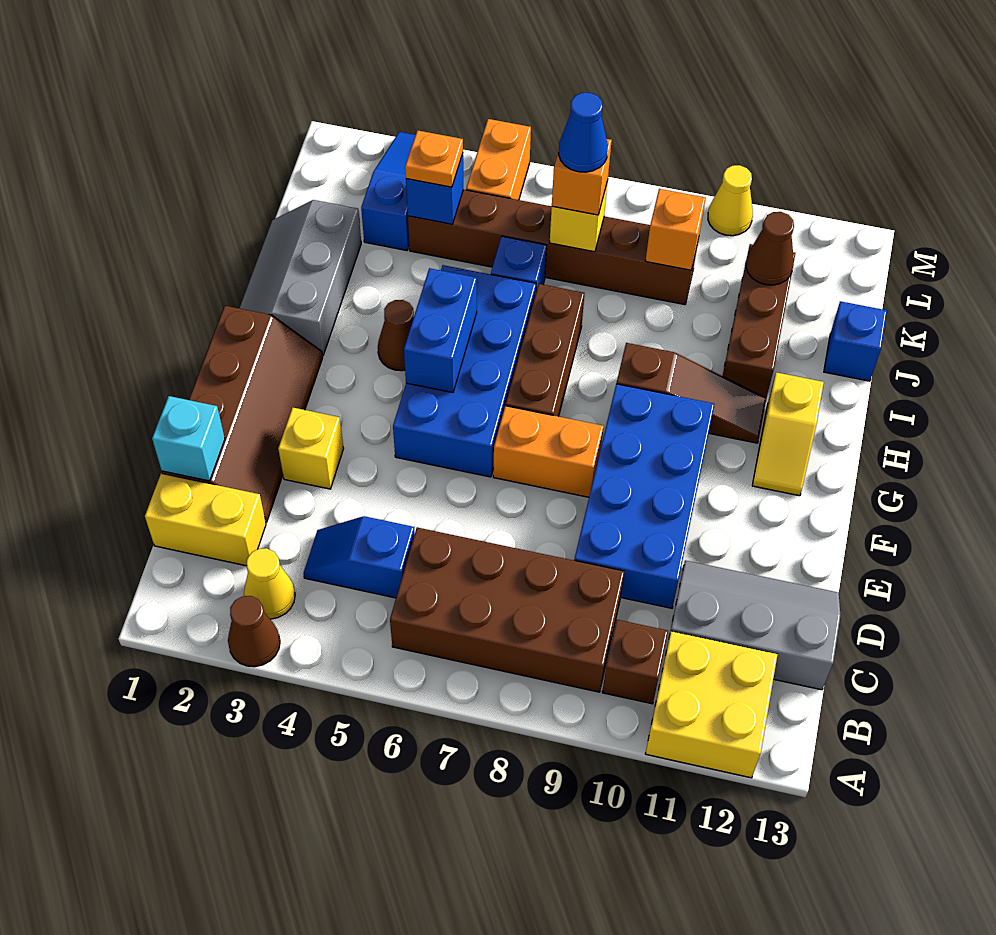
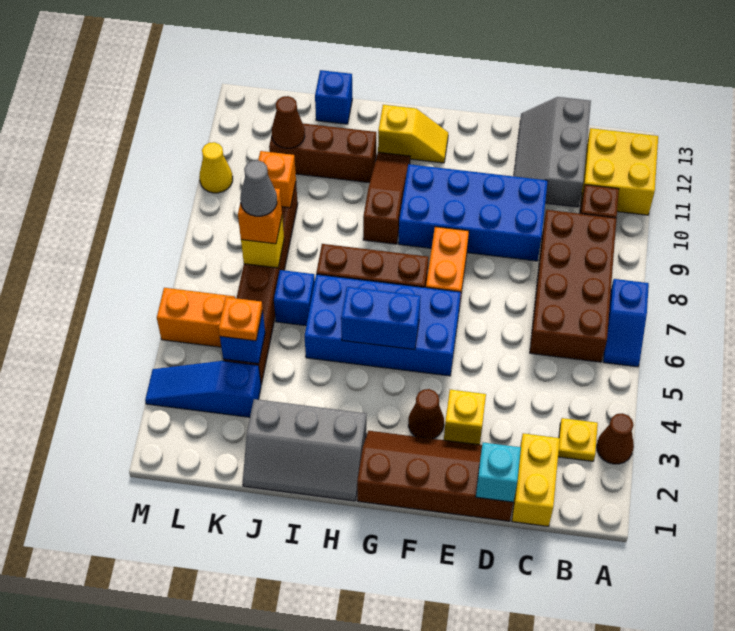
yellow 1x1 cone [244,548,295,619] -> yellow 1x1 plate [558,418,598,461]
blue 1x2 slope [304,516,415,598] -> blue 1x2 slope moved to [603,279,649,367]
brown 1x1 cone [378,300,414,371] -> brown 1x1 cone moved to [408,389,444,439]
blue 1x1 cone [559,93,608,172] -> grey 1x1 cone [240,160,277,216]

